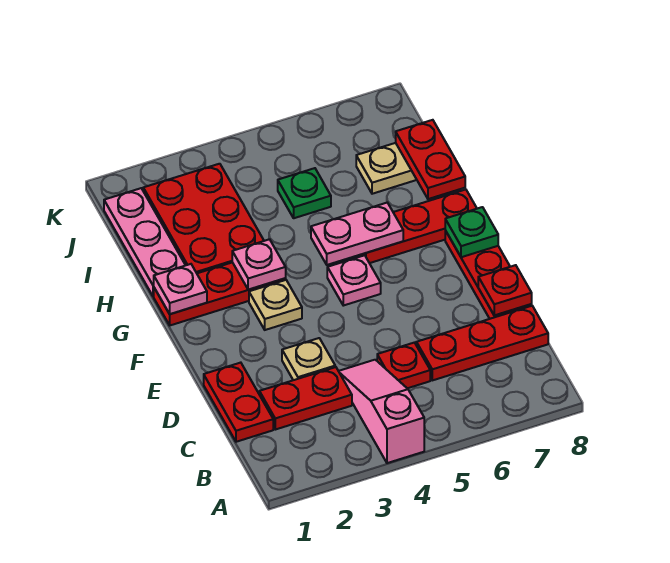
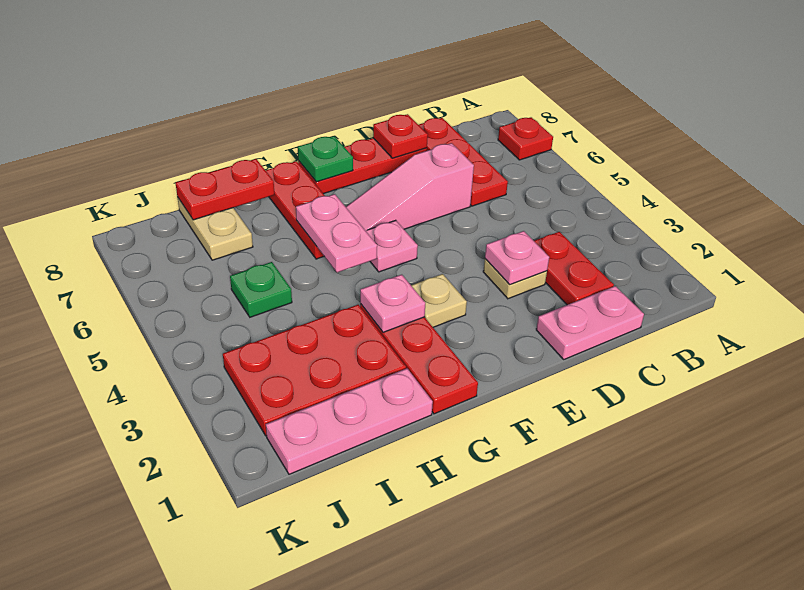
pink 1x3 slope [339,360,424,463] -> pink 1x3 slope moved to [346,143,474,231]
red 1x2 plate [204,363,273,442] -> pink 1x2 plate [536,286,644,359]
red 1x1 plate [377,343,430,388] -> red 1x1 plate moved to [498,117,553,160]
pink 1x1 plate [154,264,207,314] -> pink 1x1 plate moved to [485,231,549,285]

